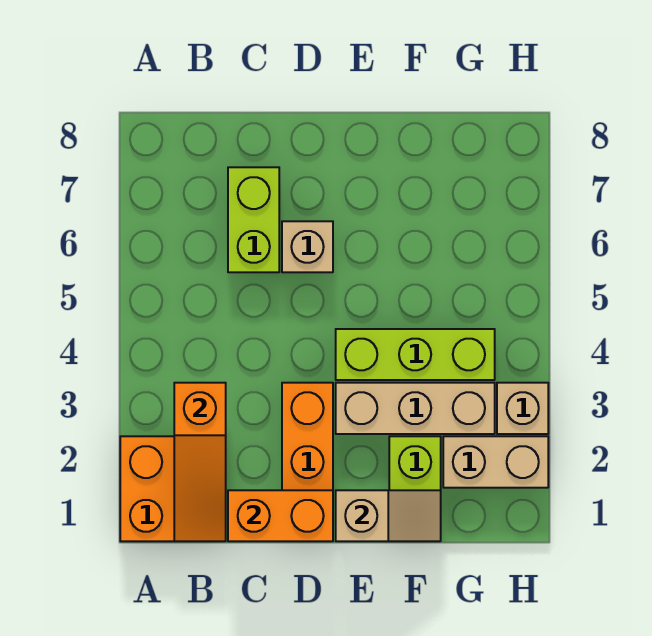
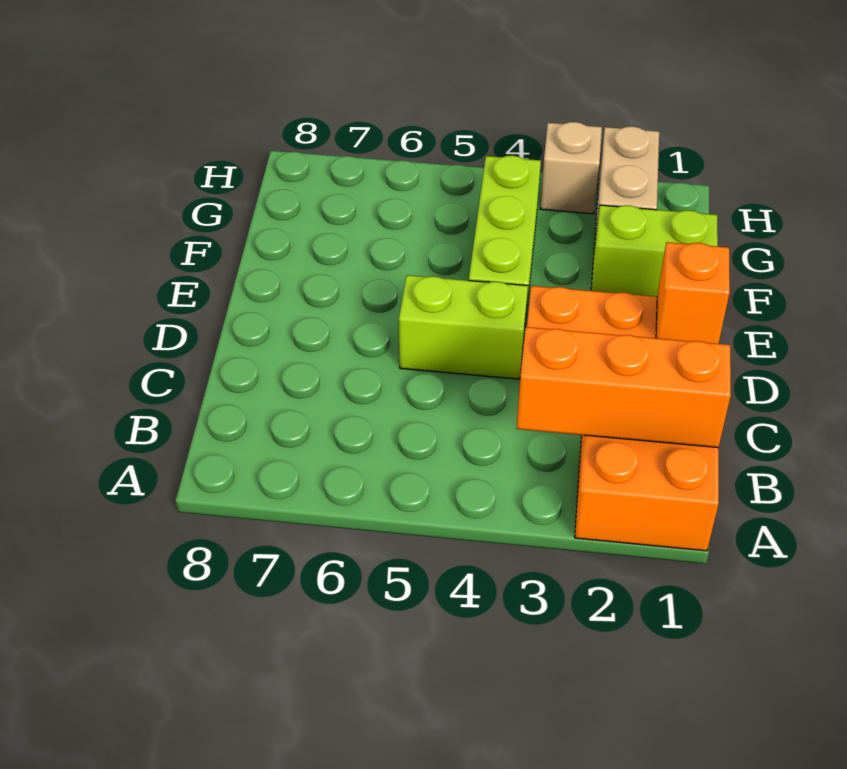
orange 1x3 slope [174,383,226,541] -> orange 1x3 brick [516,327,731,448]
orange 1x2 brick [228,490,333,541] -> orange 1x1 brick [656,242,730,344]
lime 1x2 brick [228,167,279,272] -> lime 1x2 brick moved to [399,275,528,379]
tan 1x1 brick [282,221,333,272] -> none
tan 1x2 slope [336,490,441,541] -> none
tan 1x3 brick [336,383,495,434] -> none

